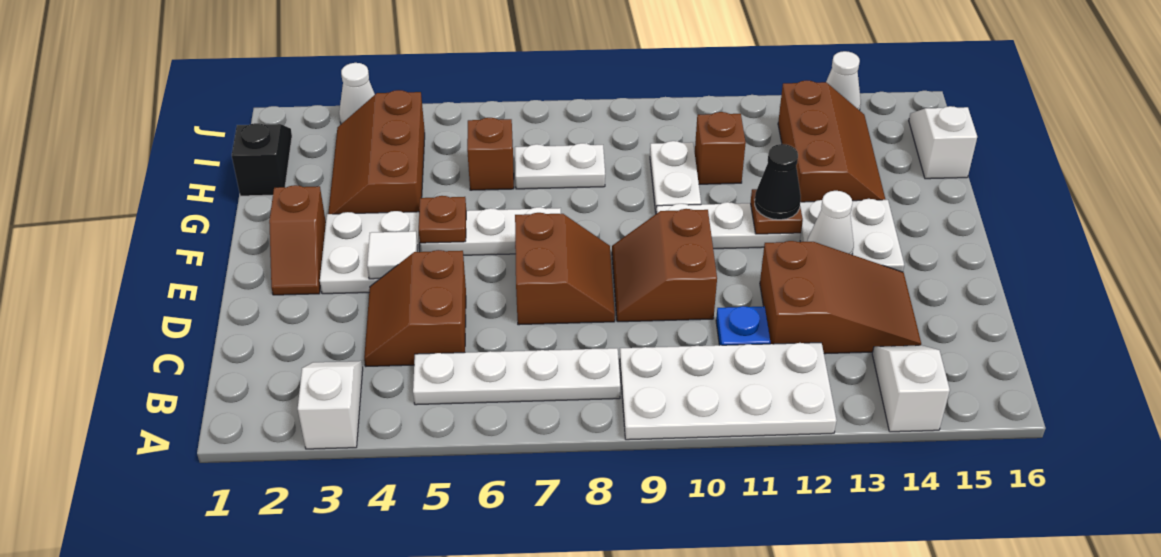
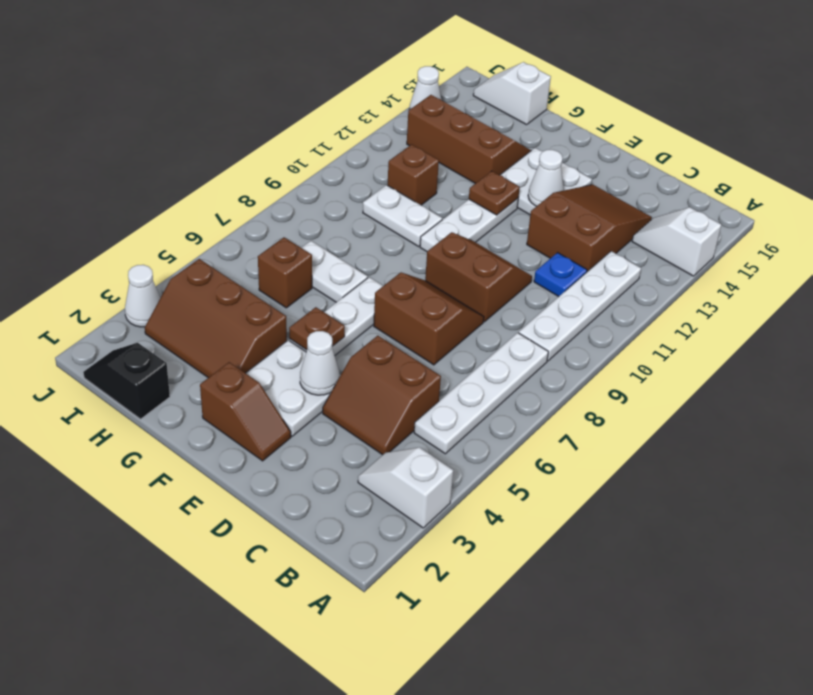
white 2x4 plate [620,343,837,440] -> white 1x4 plate [519,251,641,361]
brown 2x2 slope [612,209,717,322] -> brown 2x2 slope turned to [425,232,532,322]
white 1x1 tile [367,231,418,279] -> white 1x1 cone [300,331,340,395]
black 1x1 cone [755,144,801,220] -> none
white 1x2 plate [515,143,605,189] -> white 1x2 plate turned to [302,241,368,302]

